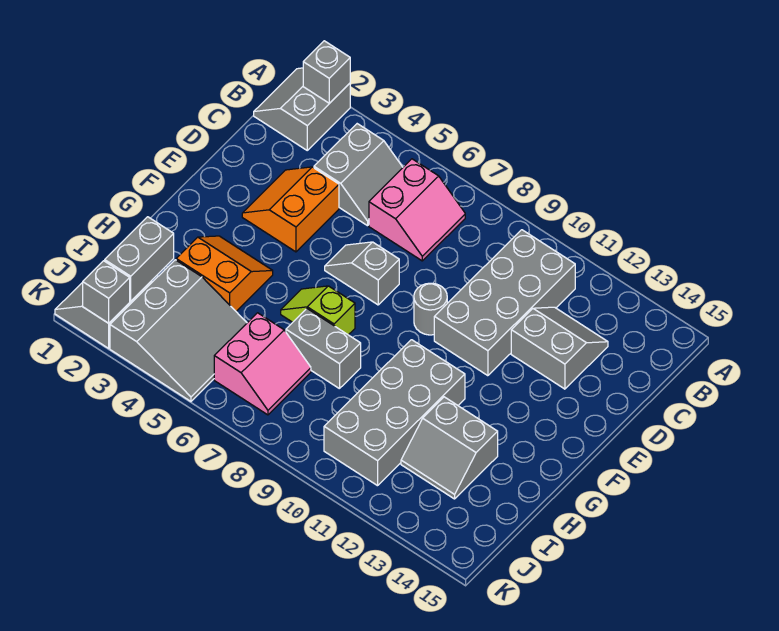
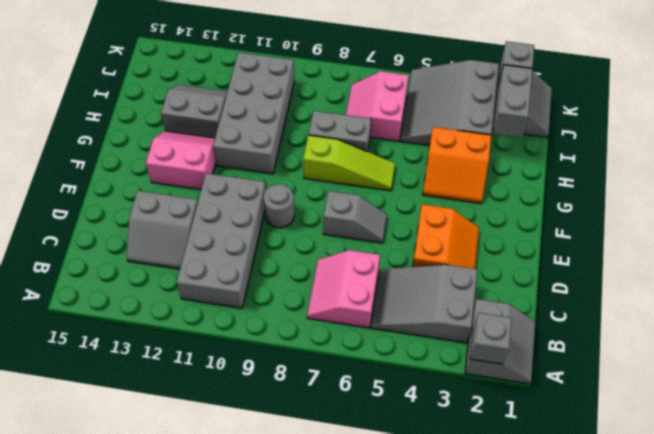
grey 2x2 slope [314,124,403,226] -> grey 2x3 slope [371,265,478,343]
none -> pink 2x2 slope [146,131,216,190]
lime 1x2 slope [281,286,355,335] -> lime 1x3 slope [303,135,395,191]

